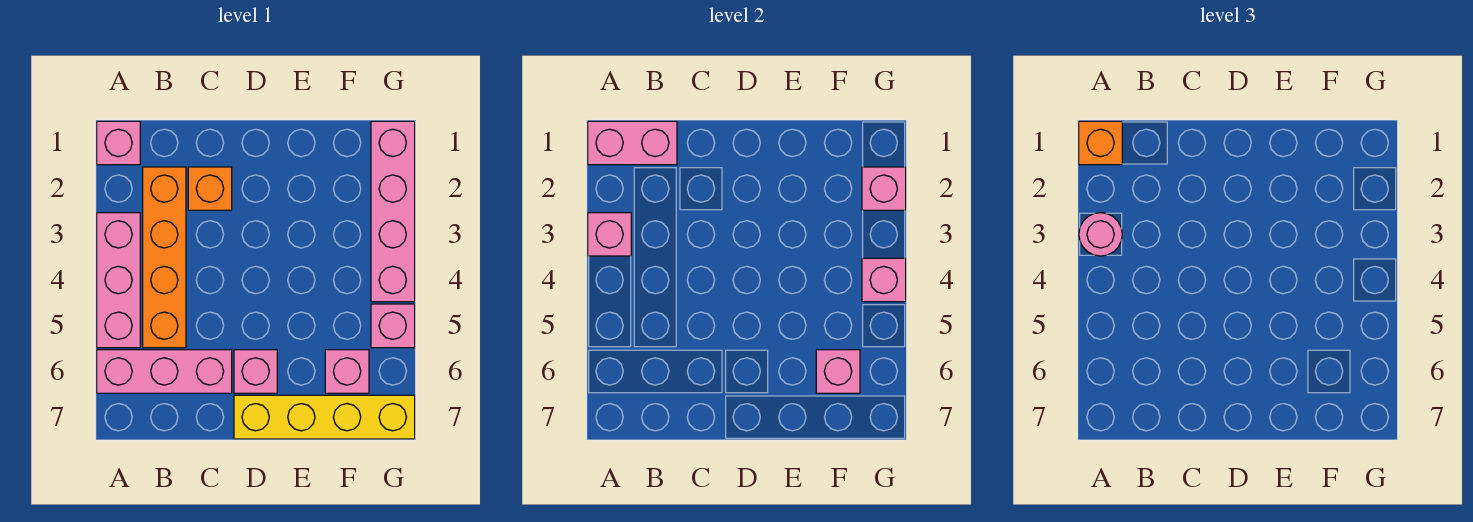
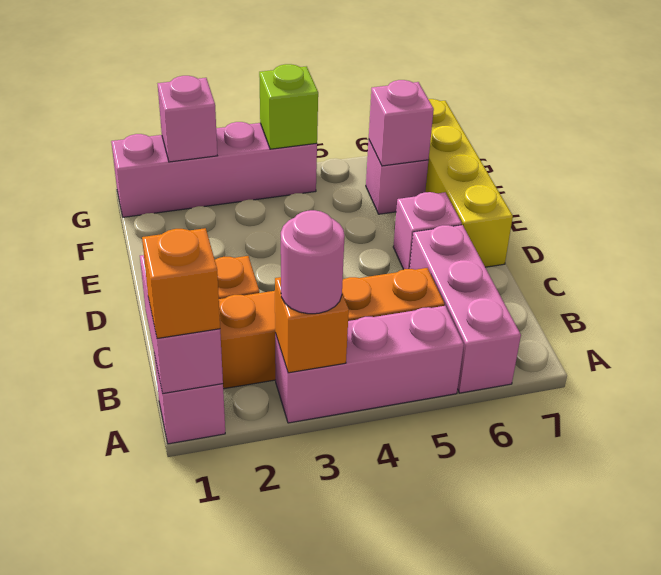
pink 1x1 brick [588,213,631,256] -> orange 1x1 brick [275,277,349,373]
pink 1x1 brick [862,258,906,302] -> lime 1x1 brick [259,64,318,149]
pink 1x1 brick [371,304,415,348] -> none

